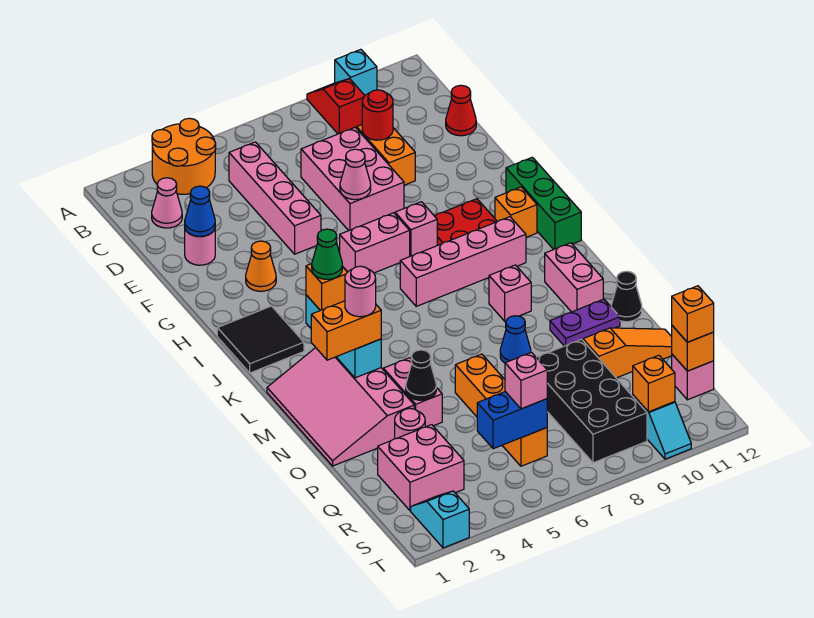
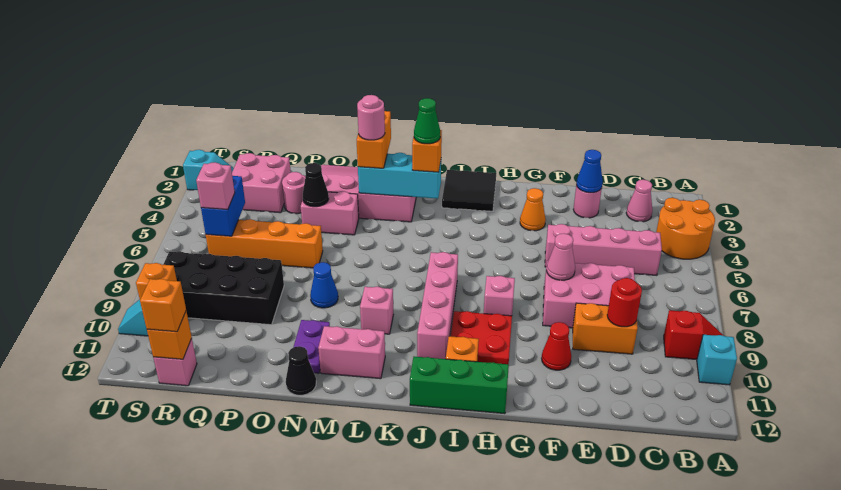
red 1x1 cone [446,85,476,136] -> red 1x1 cone moved to [542,322,571,370]
pink 1x2 brick [340,213,410,273] -> none
orange 1x3 slope [583,328,672,378] -> none

